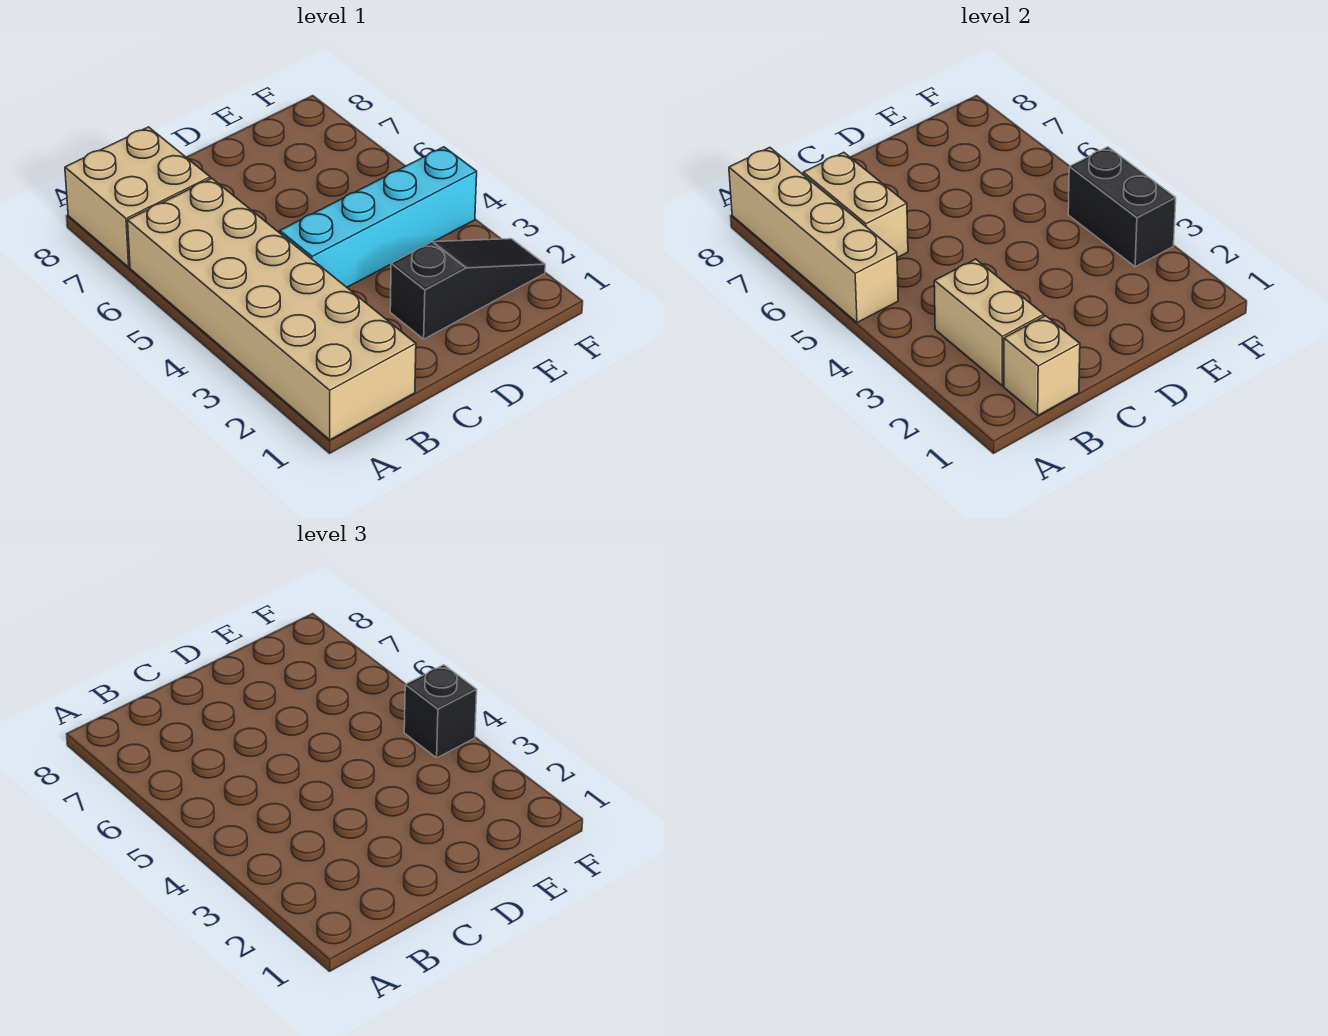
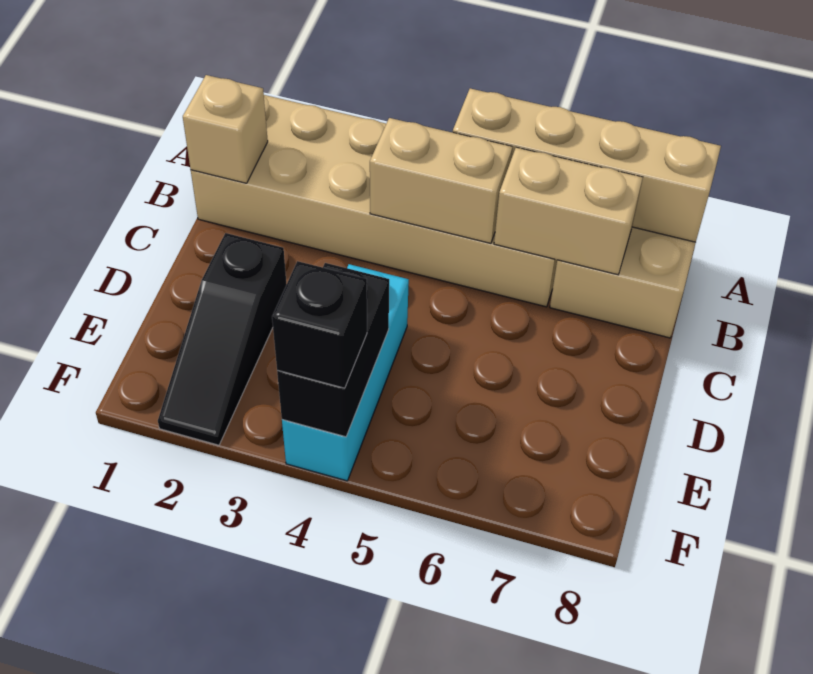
tan 1x2 brick [934,259,1044,386] -> tan 1x2 brick moved to [370,118,512,243]
cyan 1x4 brick [280,147,477,287] -> cyan 1x3 brick [282,264,409,481]
black 1x2 brick [1068,147,1176,267] -> black 1x2 brick turned to [277,263,389,437]

